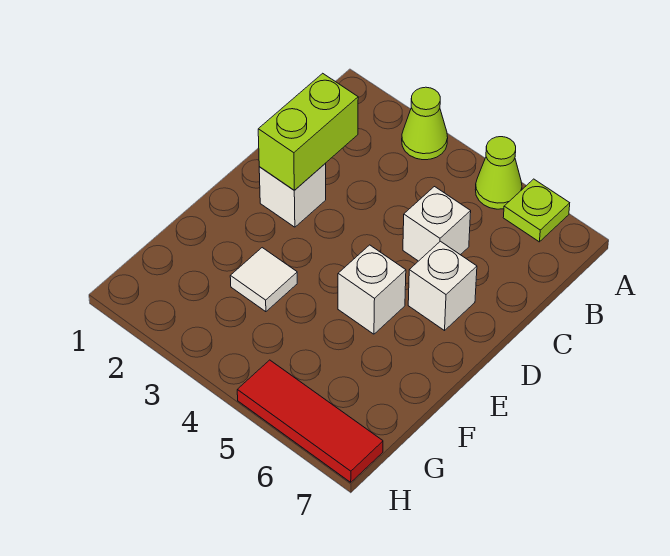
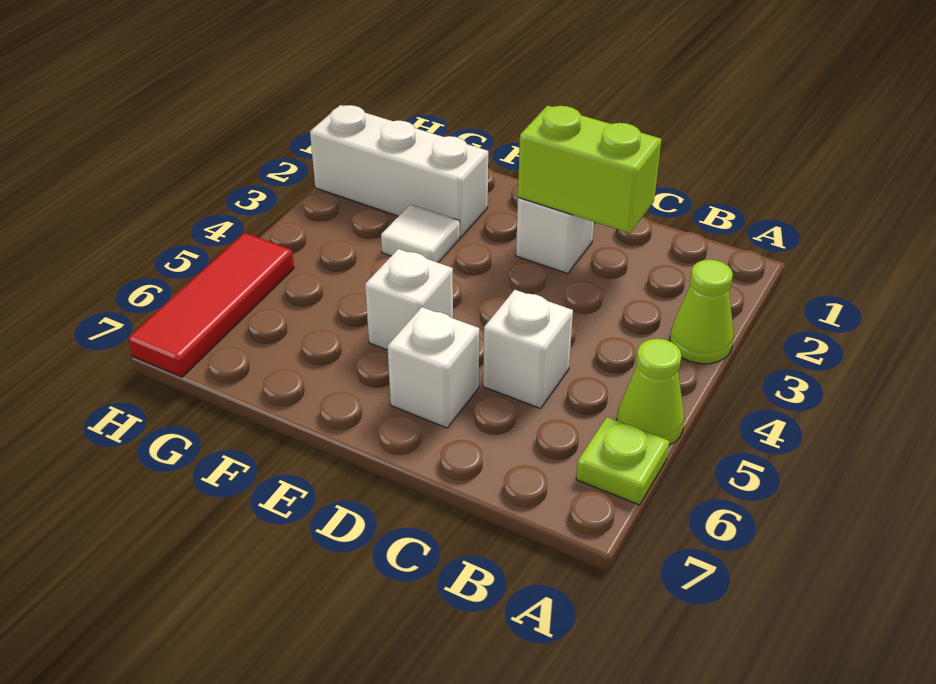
none -> white 1x3 brick [310,105,488,237]

